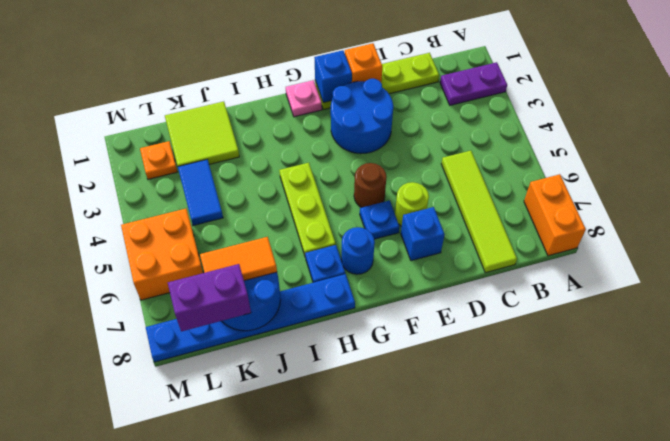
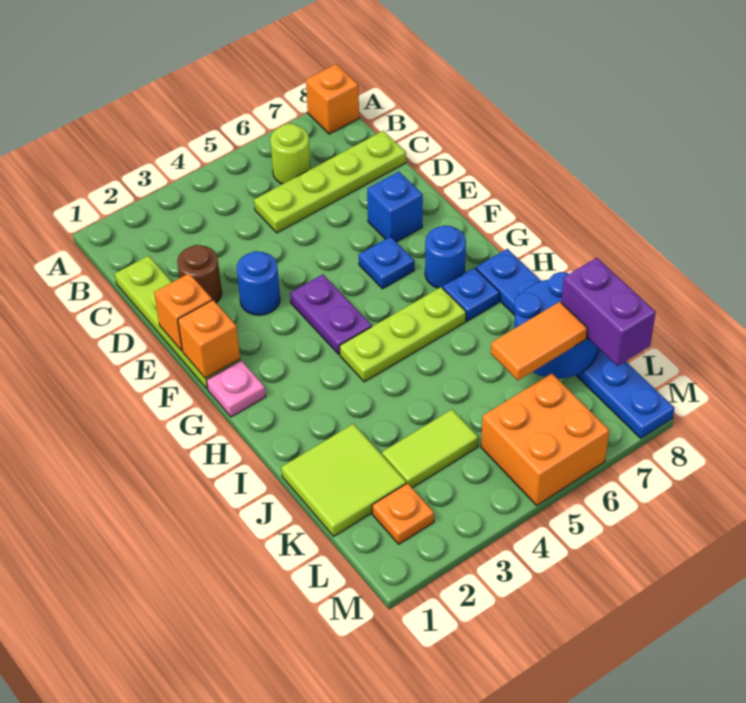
purple 1x2 plate [440,62,507,105] -> purple 1x2 plate moved to [290,274,372,354]
orange 1x2 brick [524,174,586,256] -> orange 1x1 brick [306,64,359,134]
lime 1x4 tile [441,151,517,273] -> lime 1x4 plate [254,131,406,233]
blue 2x2 round brick [331,79,393,154] -> blue 1x1 round brick [237,251,280,315]
lime 1x1 round brick [395,182,429,226] -> lime 1x1 round brick moved to [270,124,311,184]
blue 1x1 brick [314,50,352,103] -> orange 1x1 brick [178,300,240,378]
brown 1x1 round brick [354,163,386,208] -> brown 1x1 round brick moved to [177,245,222,303]
orange 1x2 tile [200,237,277,281] -> orange 1x2 tile turned to [491,302,588,381]
blue 1x2 tile [178,160,223,226] -> lime 1x2 tile [382,410,478,488]

